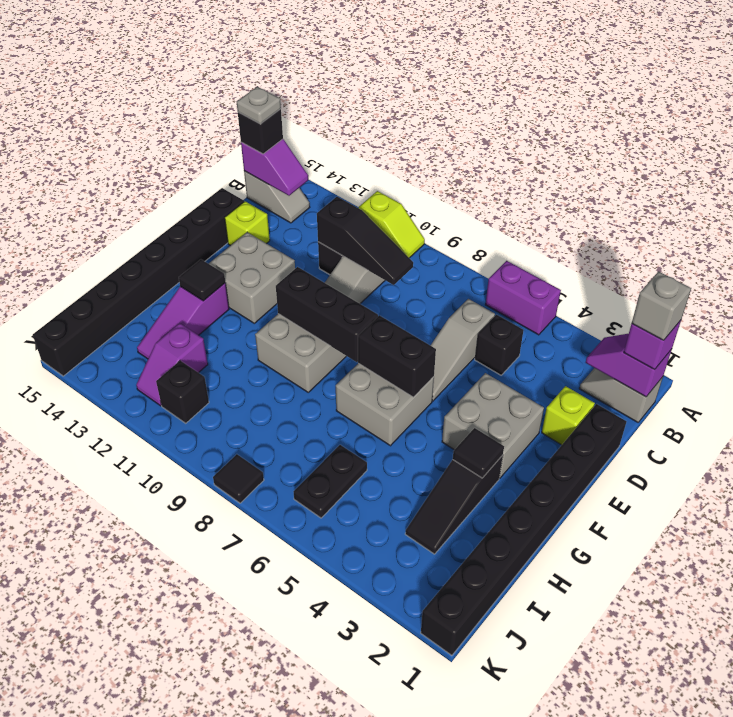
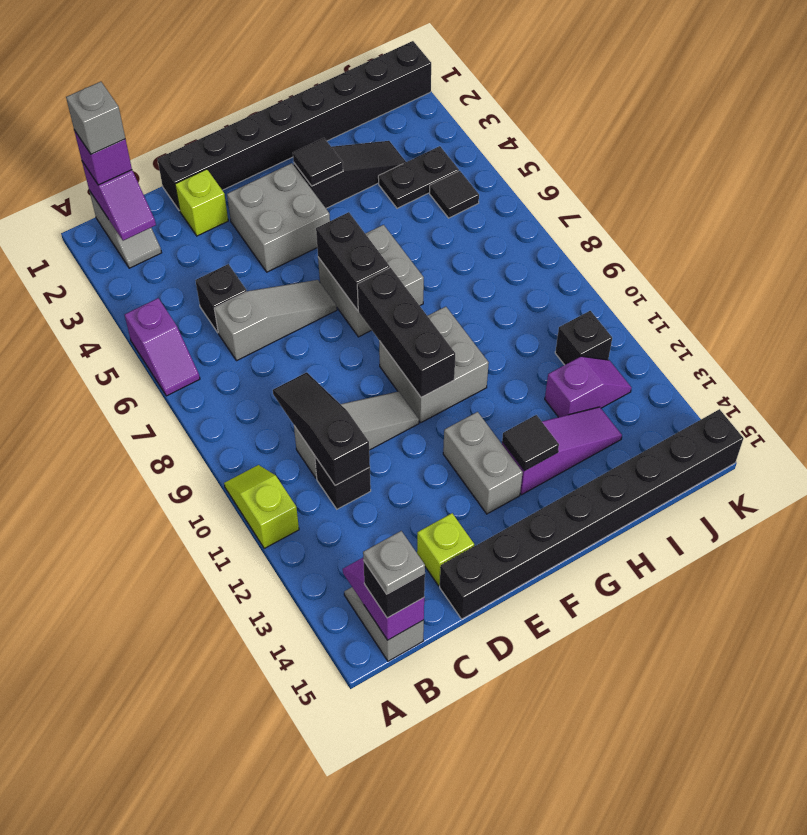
purple 1x2 brick [485,261,561,335] -> purple 1x2 slope [125,298,200,396]
grey 2x2 brick [209,232,295,323] -> grey 1x2 brick [443,412,523,514]
black 1x2 plate [294,445,367,518] -> black 1x2 plate moved to [378,146,459,208]
black 1x1 tile [213,454,264,503] -> black 1x1 tile moved to [430,171,479,218]

